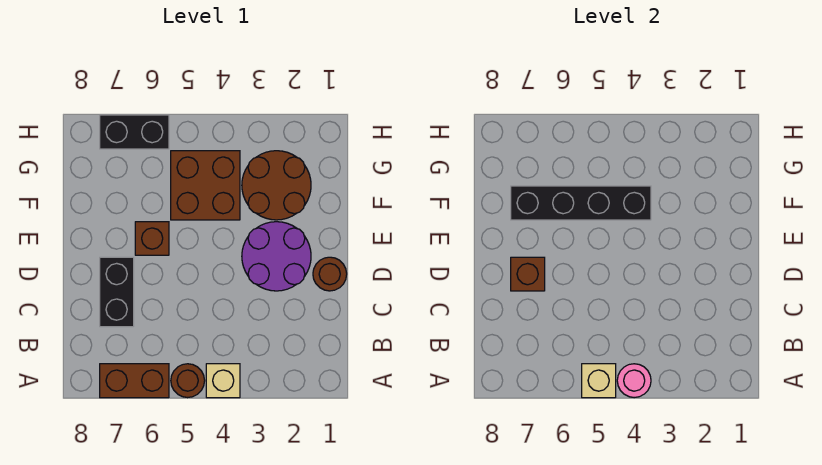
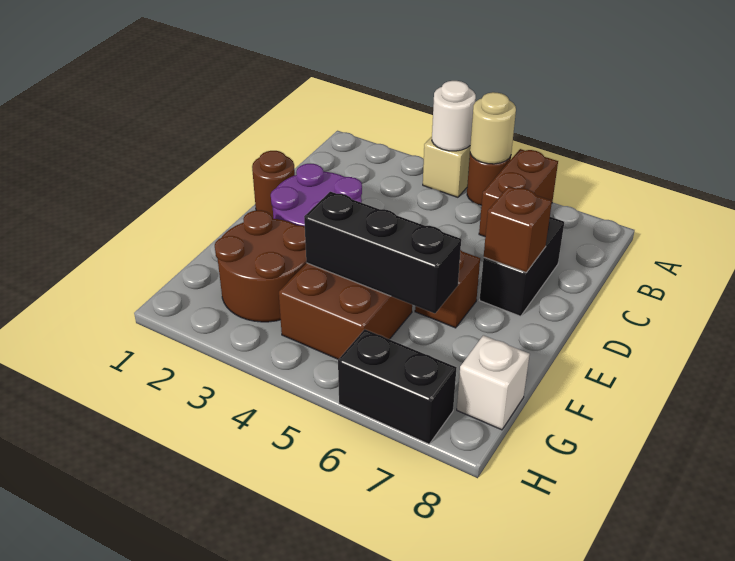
pink 1x1 round brick [617,364,651,398] -> white 1x1 round brick [432,81,476,151]
tan 1x1 brick [582,364,616,398] -> tan 1x1 round brick [470,92,516,164]
brown 1x2 brick [100,364,169,398] -> brown 1x2 brick turned to [479,149,558,236]
black 1x4 brick [511,186,651,220] -> black 1x3 brick [304,192,461,313]
none -> white 1x1 brick [457,335,530,430]

